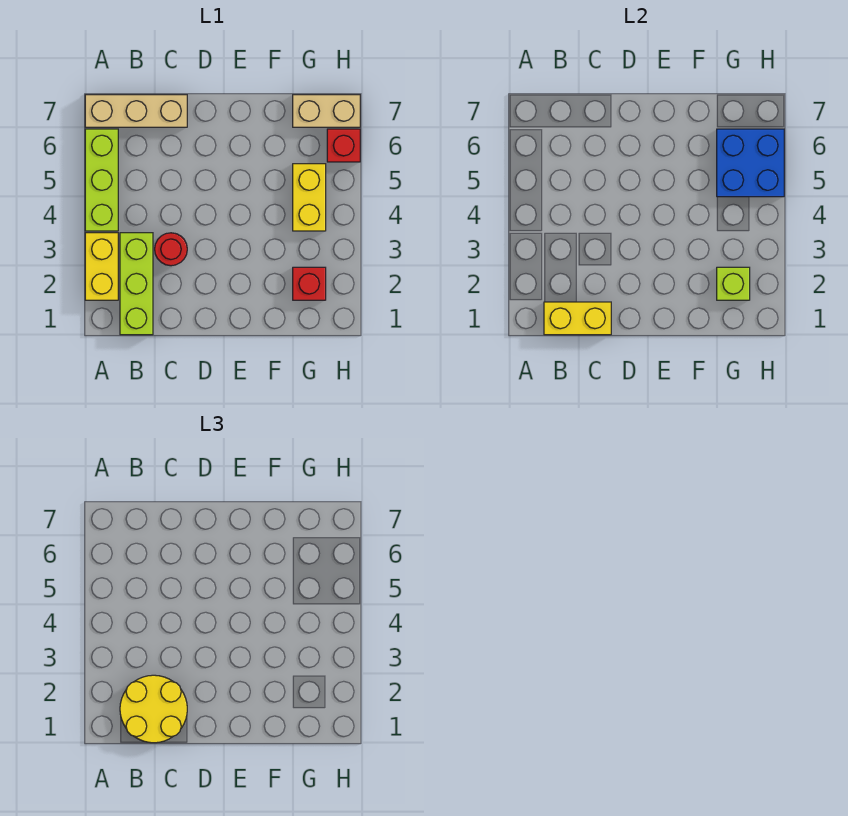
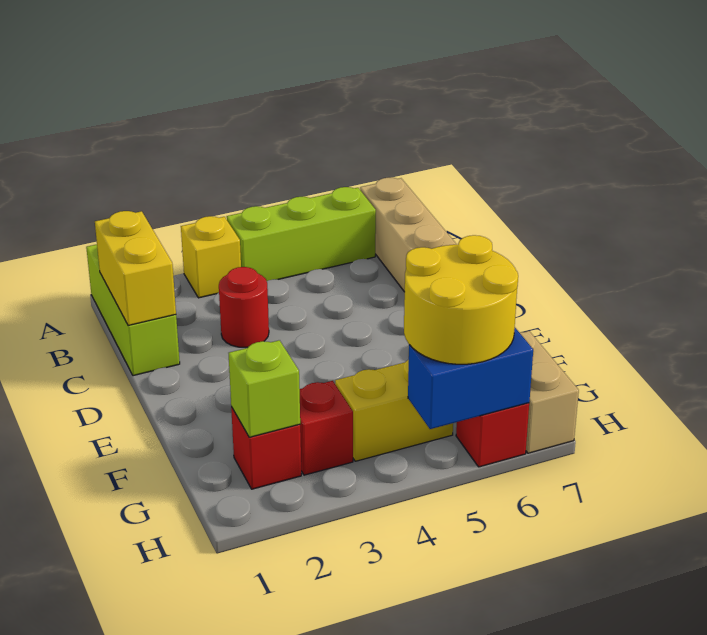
yellow 1x2 brick [85,233,118,300] -> yellow 1x1 brick [181,216,241,298]
lime 1x3 brick [120,233,153,335] -> lime 1x3 brick turned to [86,244,180,376]
yellow 2x2 round brick [120,675,187,743] -> yellow 2x2 round brick moved to [404,235,518,364]
none -> red 1x1 brick [300,381,353,475]
blue 2x2 brick [717,129,784,197] -> blue 1x2 brick [408,328,533,429]

